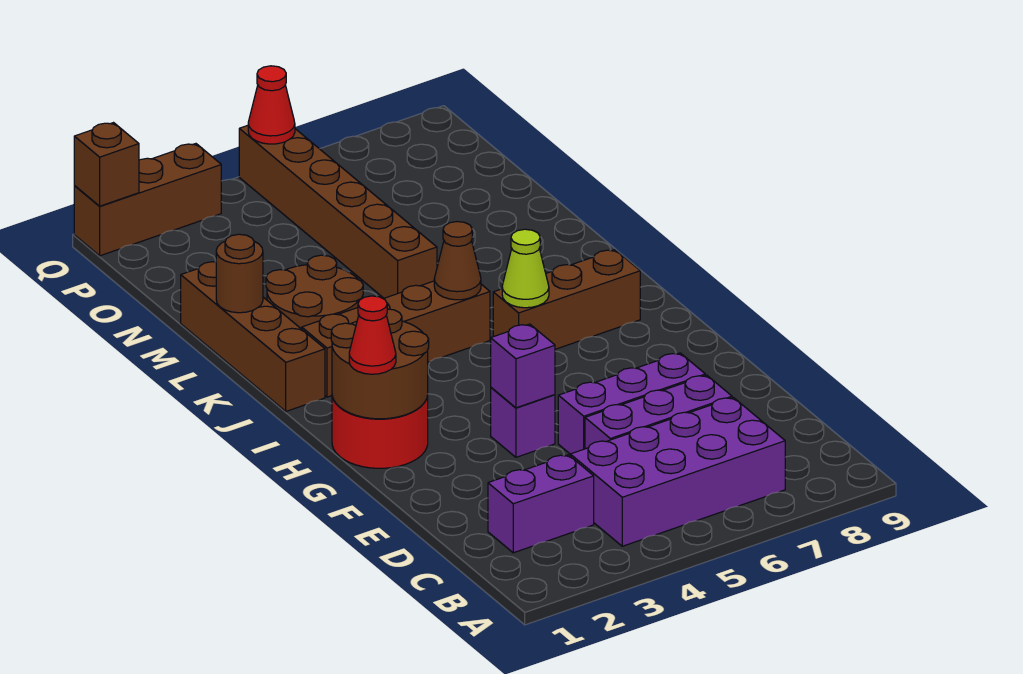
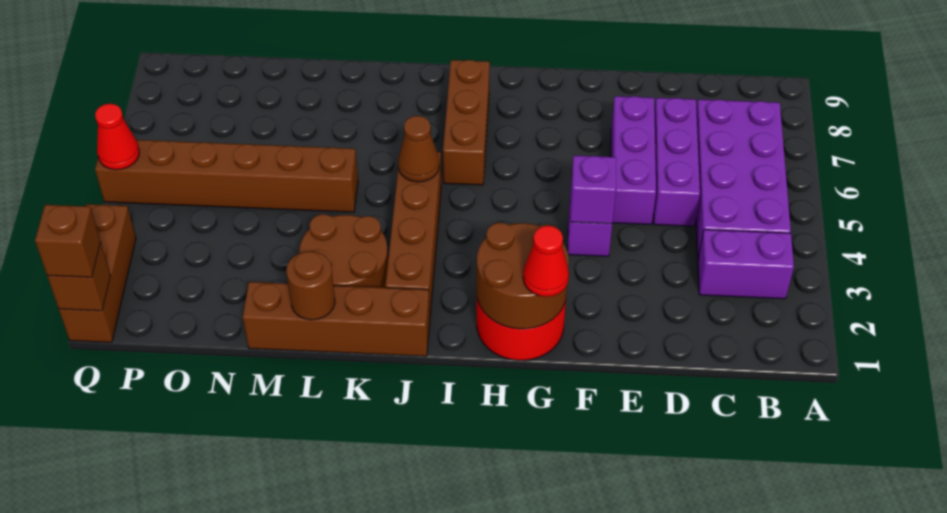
purple 1x2 brick [488,455,594,553] -> purple 1x2 brick turned to [698,230,794,299]
lime 1x1 cone [502,229,549,308] -> none
none -> brown 1x1 brick [35,205,101,277]

